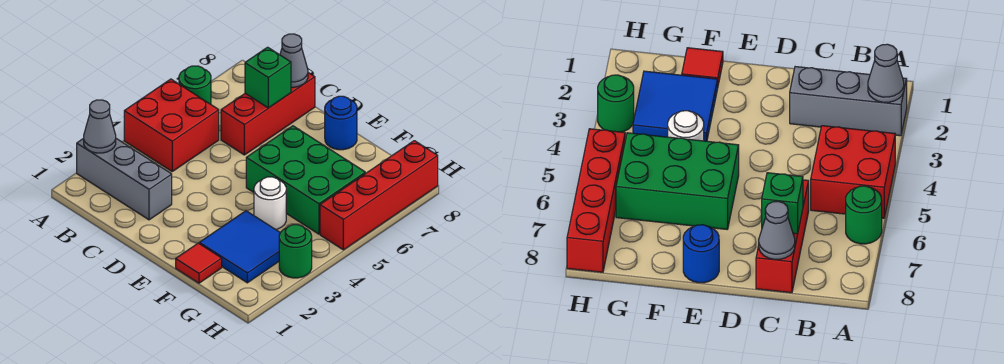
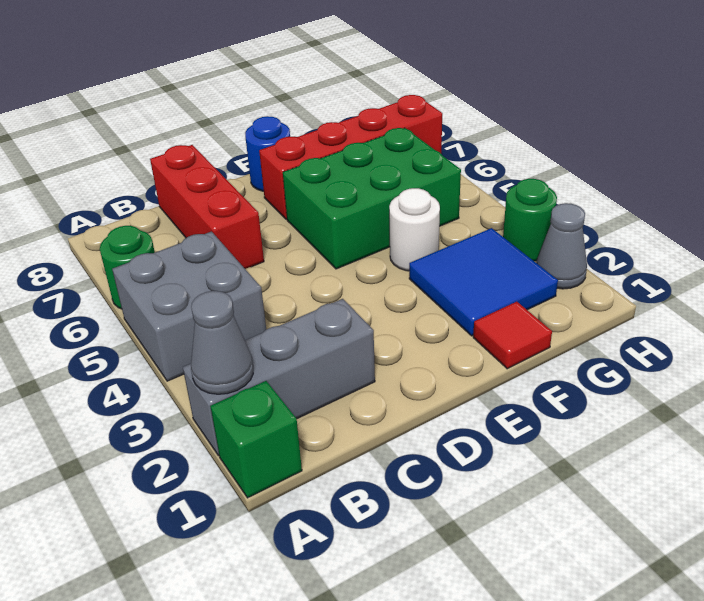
red 2x2 brick [124,79,219,171] -> grey 2x2 brick [112,232,266,381]
green 1x1 brick [245,47,291,108] -> green 1x1 brick moved to [210,381,302,498]
grey 1x1 cone [280,34,308,87] -> grey 1x1 cone moved to [536,203,587,289]
red 1x4 brick [320,141,438,250] -> red 1x4 brick turned to [259,95,442,219]

